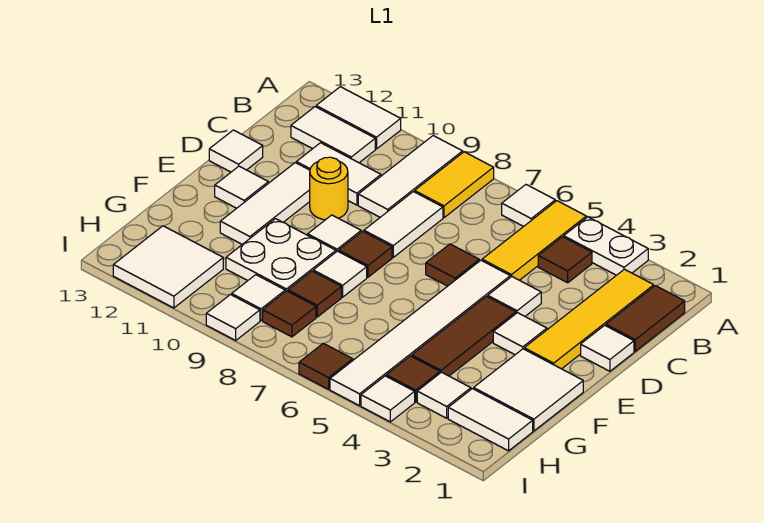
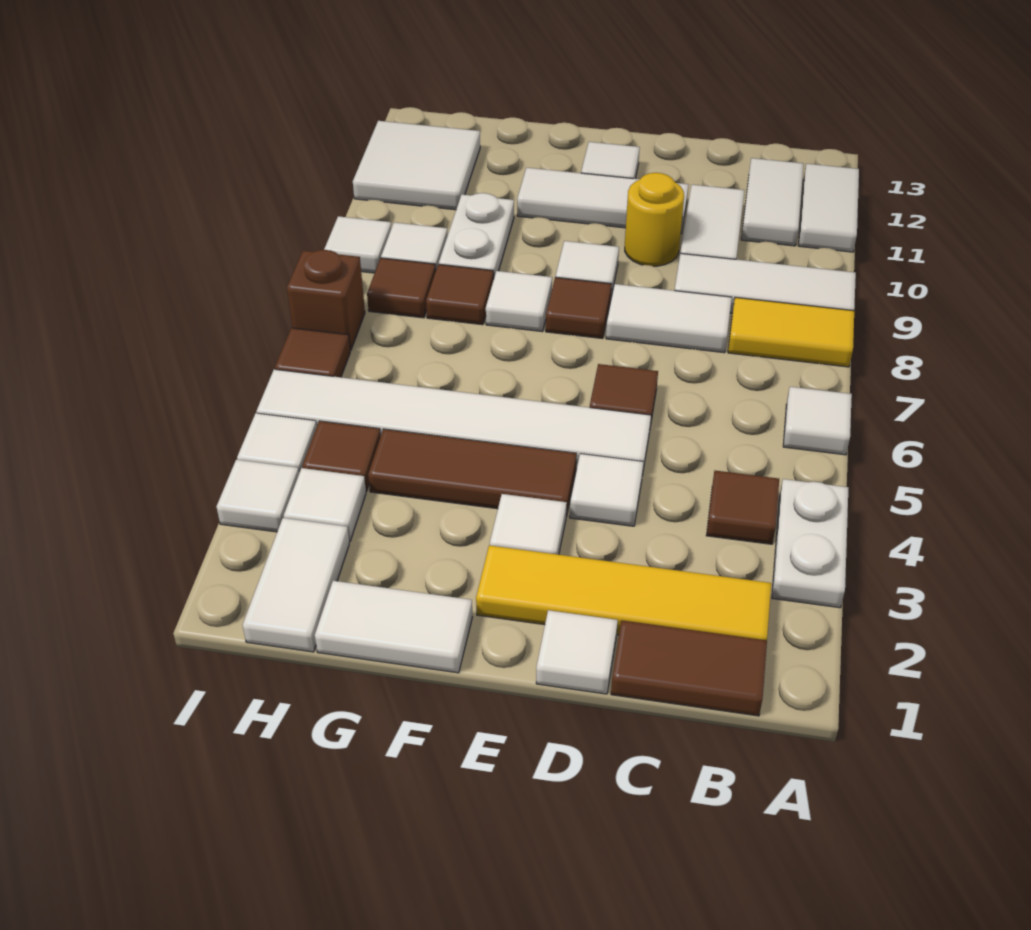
yellow 1x3 tile [482,201,586,280] -> none
white 1x1 tile [209,130,263,172] -> white 1x1 tile moved to [216,460,299,532]
white 2x2 tile [474,349,583,431] -> white 1x2 tile [315,581,472,673]
white 2x2 plate [226,219,336,292] -> white 1x2 plate [439,193,514,277]
none -> brown 1x1 brick [287,250,365,351]

